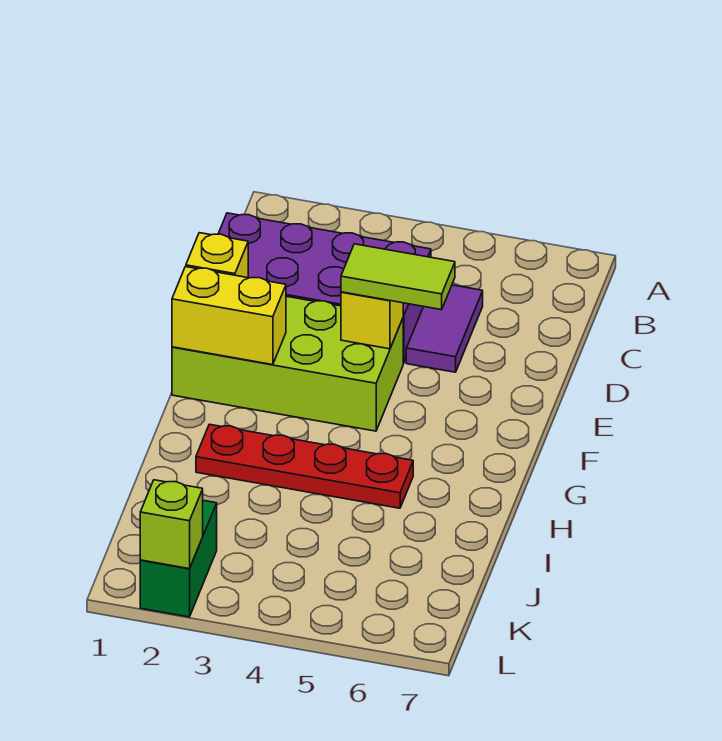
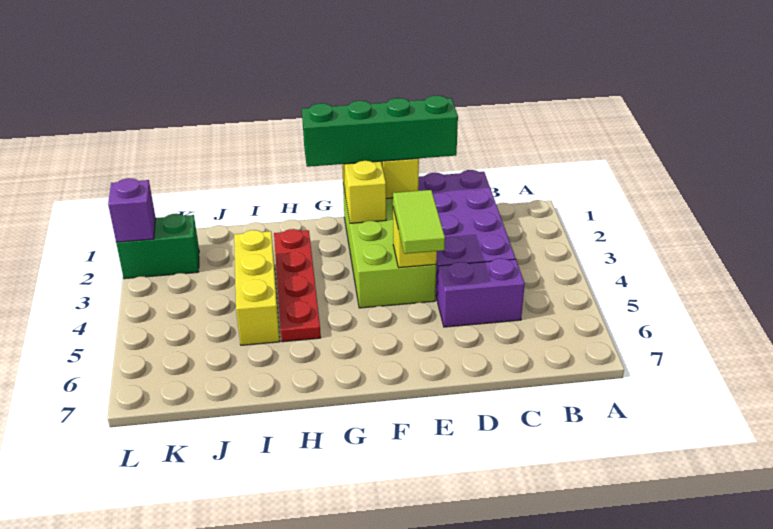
purple 1x2 tile [406,285,483,372] -> purple 1x2 brick [438,258,525,327]
none -> green 1x4 brick [302,95,458,167]
none -> yellow 1x3 brick [234,230,280,345]
lime 1x1 brick [140,480,203,569] -> purple 1x1 brick [108,178,156,242]

